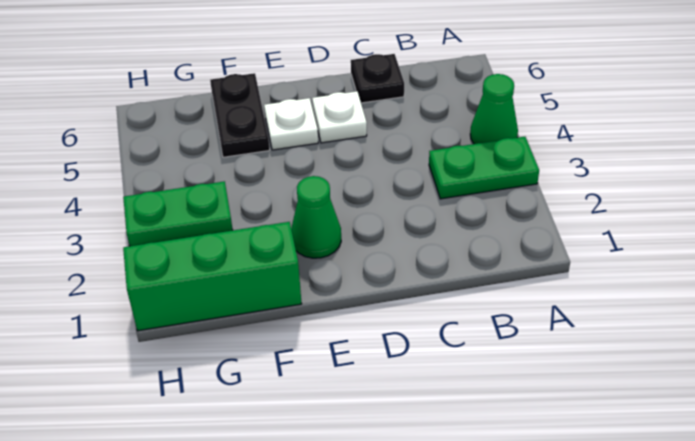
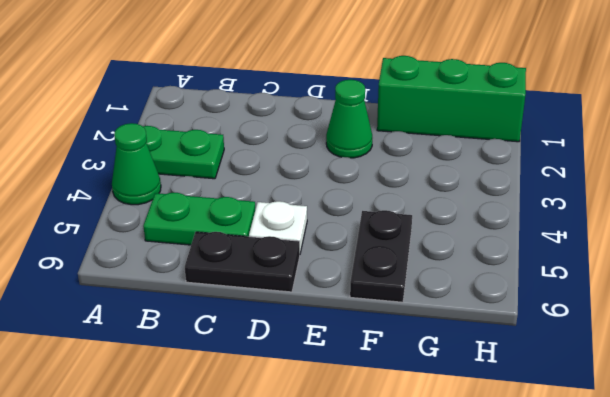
black 1x1 plate [351,54,404,103] -> black 1x2 plate [185,232,300,292]
white 1x1 plate [264,98,318,150] -> none
green 1x2 plate [123,181,233,246] -> green 1x2 plate moved to [143,193,255,245]

